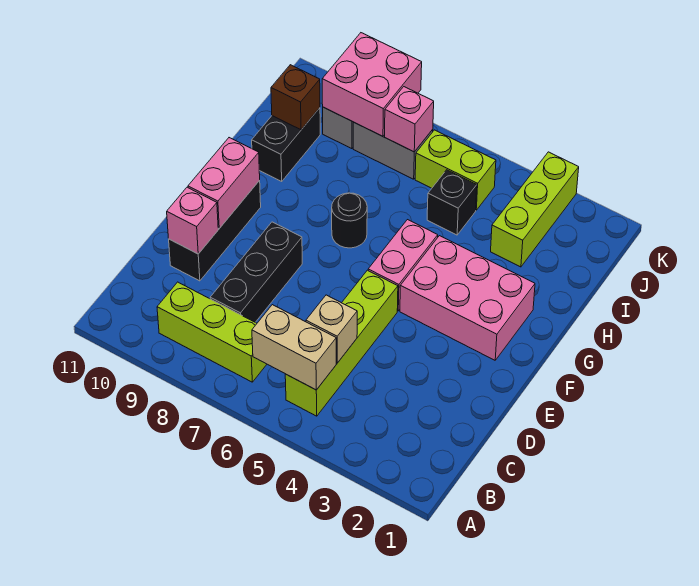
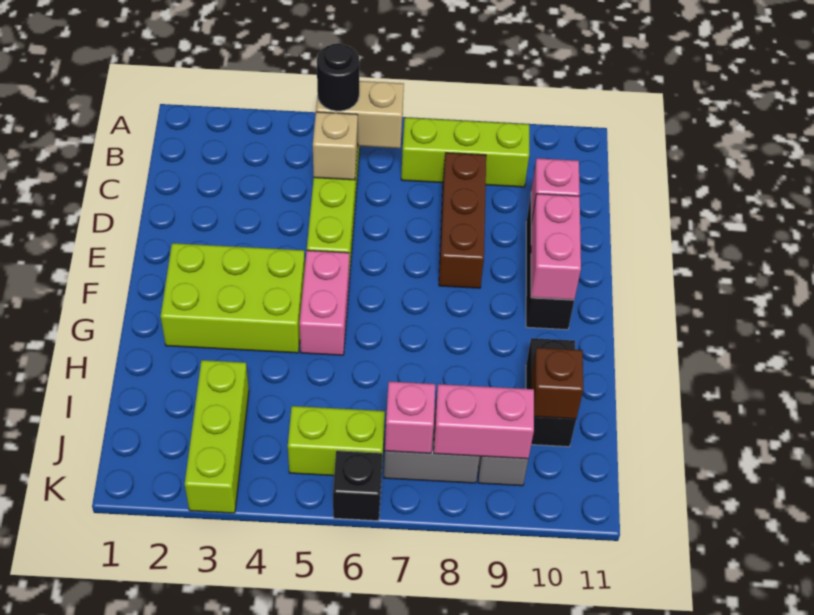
black 1x3 brick [210,222,302,322] -> brown 1x3 brick [439,153,486,288]
pink 2x3 brick [400,236,535,360] -> lime 2x3 brick [161,243,305,353]
black 1x1 round brick [332,193,367,248] -> black 1x1 round brick moved to [317,43,360,111]
black 1x1 brick [427,170,477,235] -> black 1x1 brick moved to [333,451,382,521]
pink 2x2 brick [322,33,422,136] -> pink 1x2 brick [434,384,534,459]

